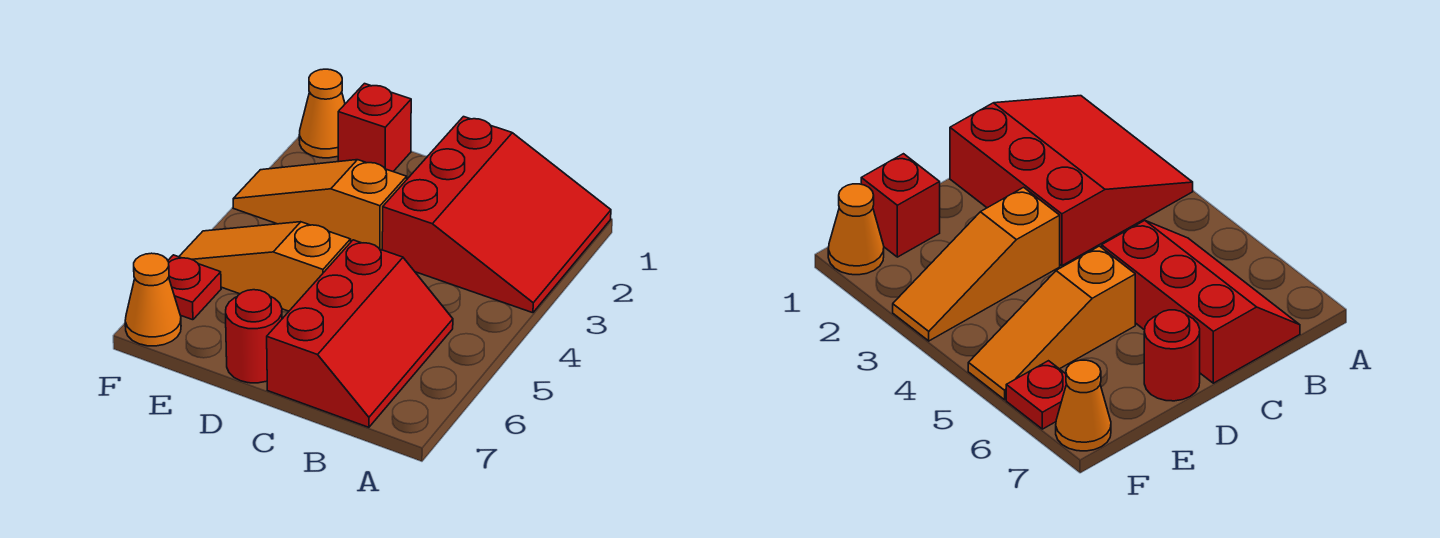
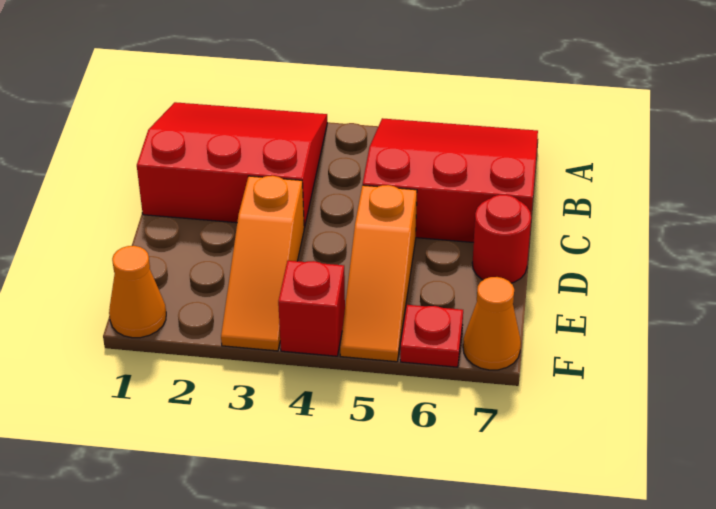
red 2x3 slope [267,240,453,427] -> red 3x3 slope [363,118,538,242]
red 1x1 brick [338,84,411,171] -> red 1x1 brick moved to [278,261,345,356]

